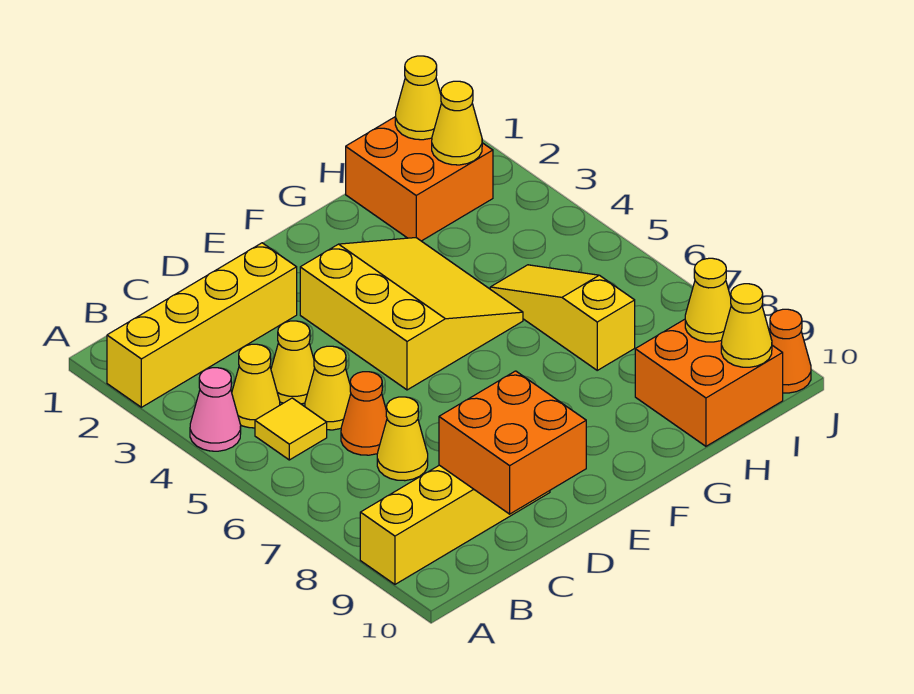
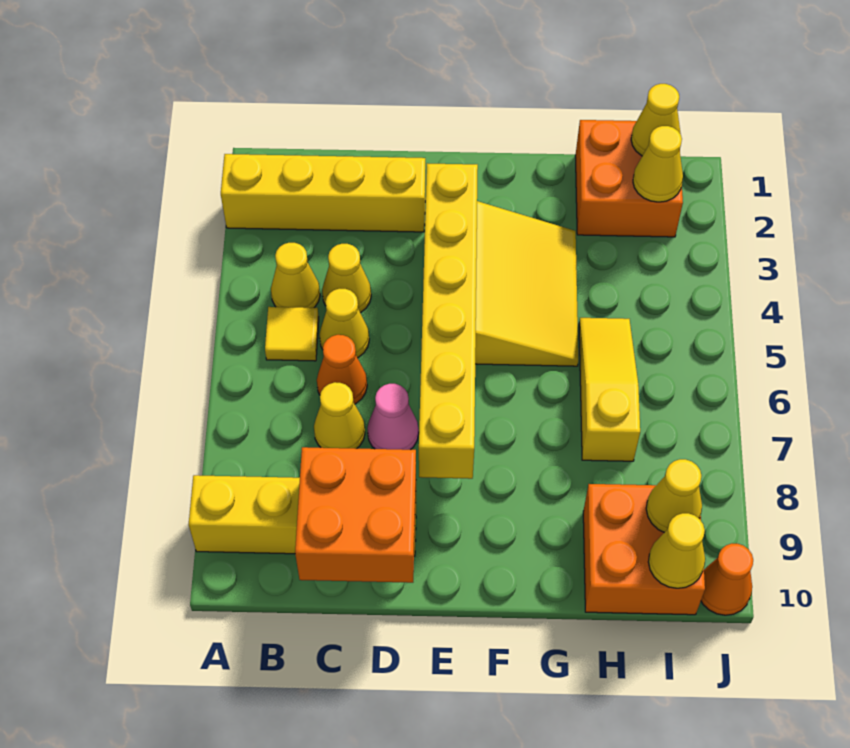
pink 1x1 cone [190,368,241,451] -> pink 1x1 cone moved to [367,384,419,450]
none -> yellow 1x6 brick [419,163,478,479]

